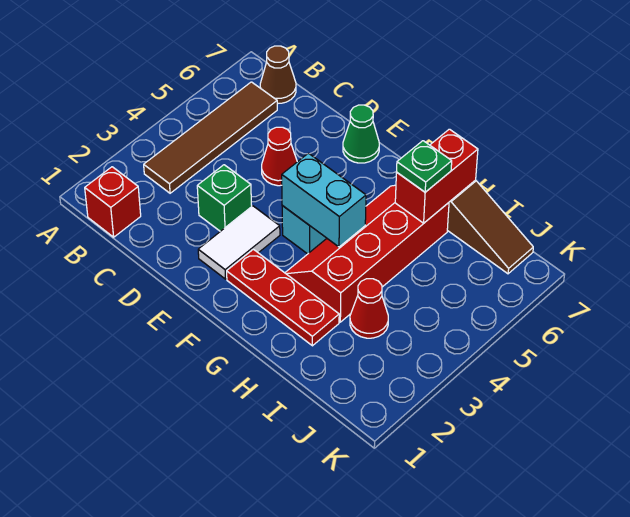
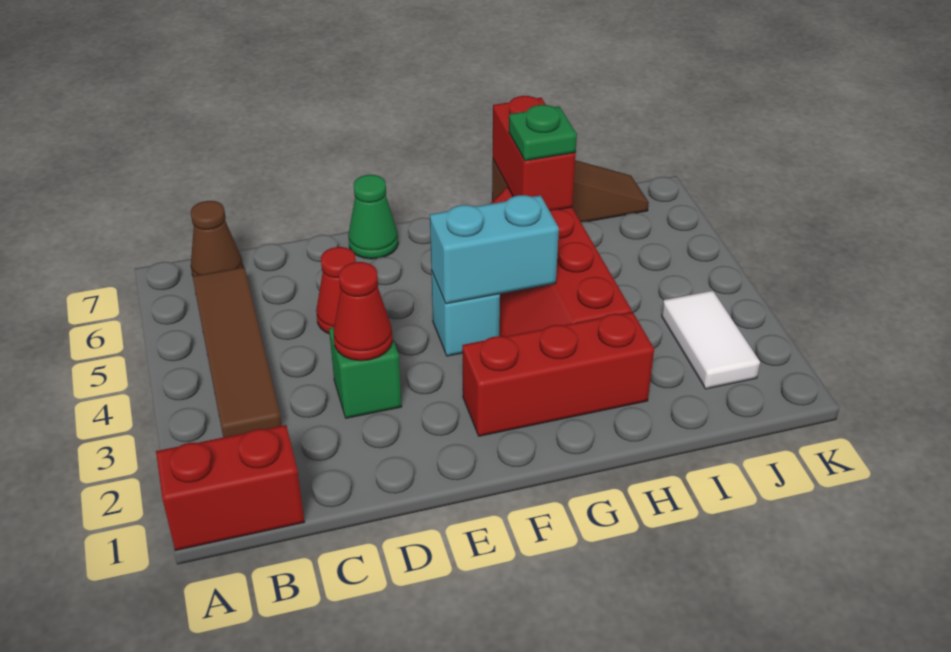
red 1x1 brick [85,167,141,237] -> red 1x2 brick [156,425,304,551]
white 1x2 tile [198,206,280,279] -> white 1x2 tile moved to [662,291,760,389]
red 1x3 plate [227,249,339,346] -> red 1x3 brick [462,312,654,436]
red 1x1 cone [350,279,388,338] -> red 1x1 cone moved to [333,262,393,361]

